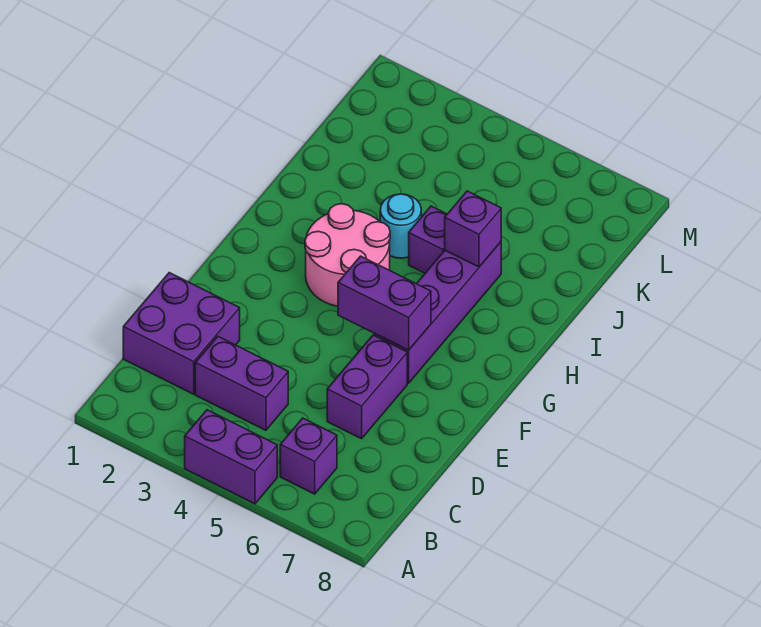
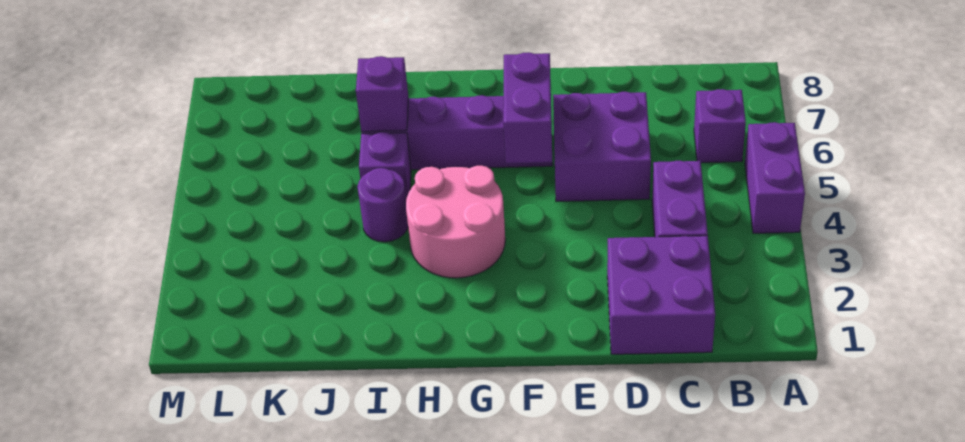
purple 1x2 brick [327,335,407,439] -> purple 2x2 brick [553,92,651,201]
cyan 1x1 round brick [380,194,421,258] -> purple 1x1 round brick [357,168,408,242]

